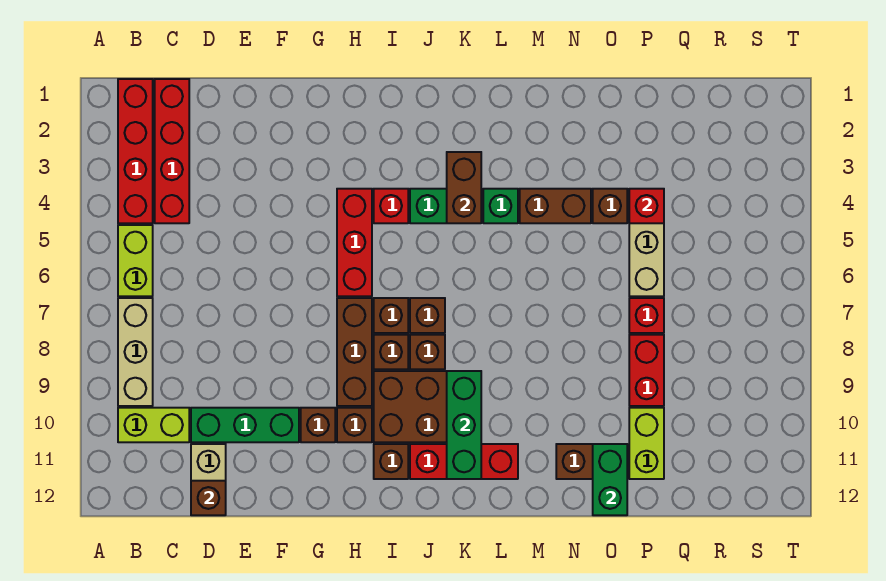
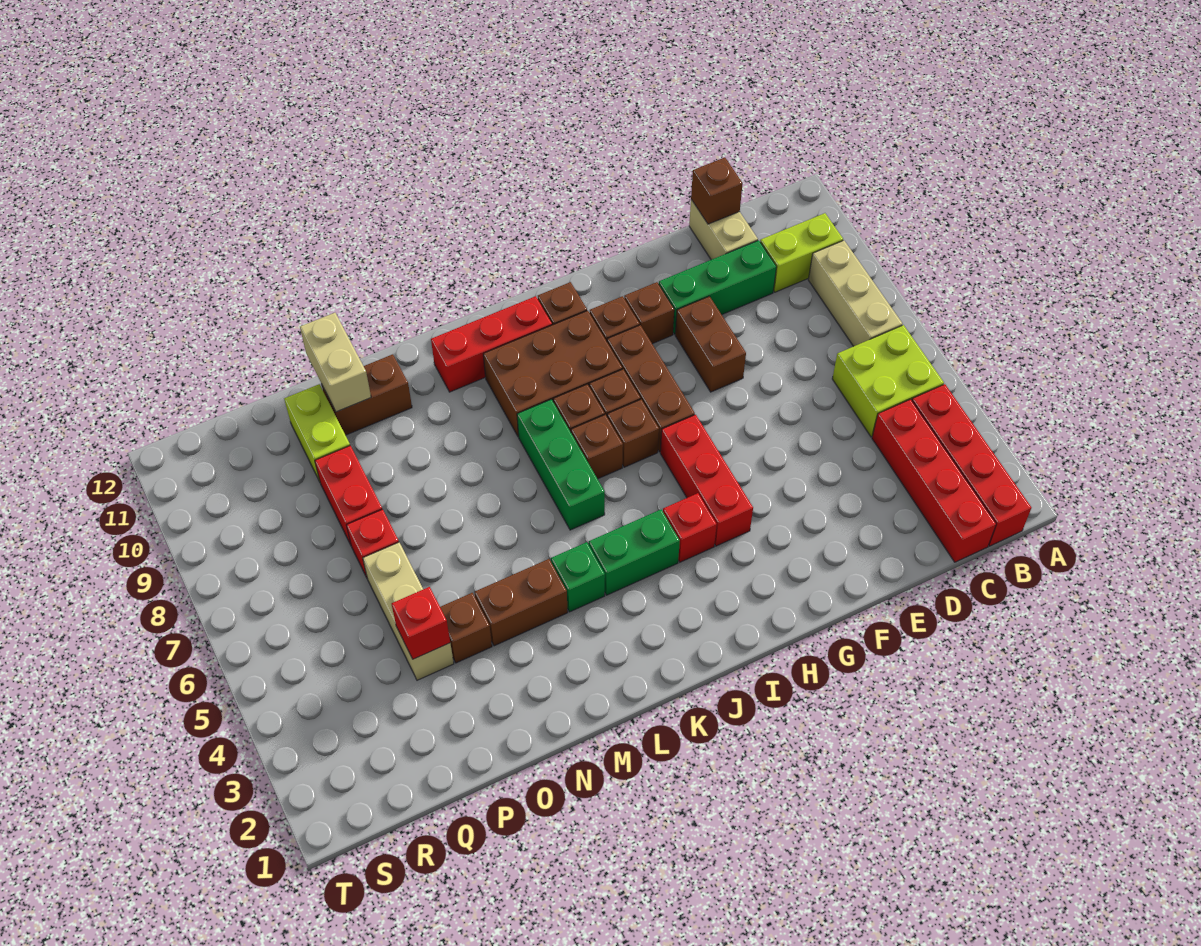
lime 1x2 brick [118,225,153,296] -> lime 2x2 brick [832,325,944,437]
brown 1x2 brick [447,152,481,223] -> brown 1x2 brick moved to [675,296,746,392]
green 1x3 brick [447,371,481,479] -> green 1x3 brick moved to [517,399,605,530]
green 1x2 brick [593,444,627,515] -> tan 1x2 brick [300,313,371,412]

